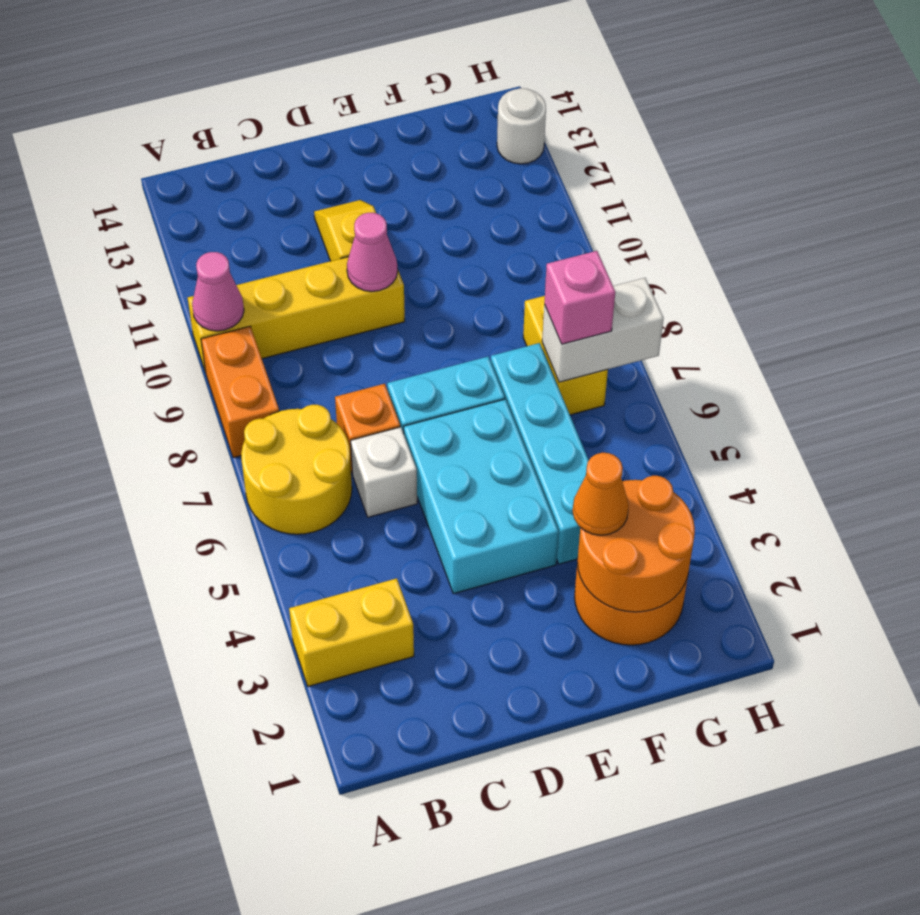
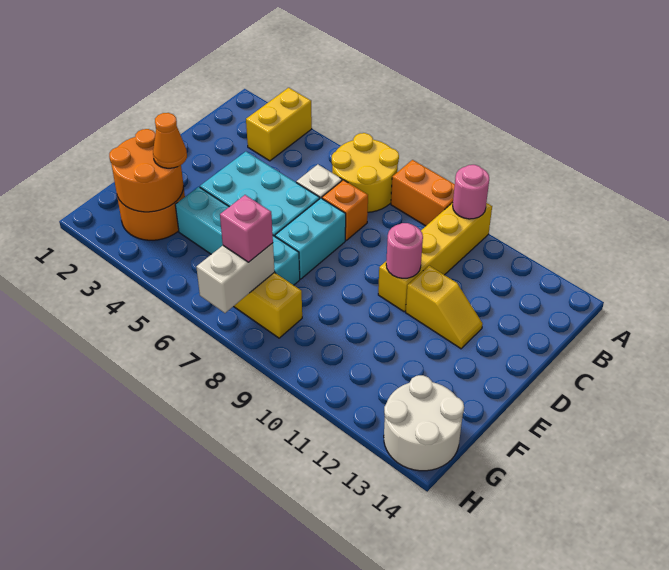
pink 1x1 cone [192,252,244,331] -> pink 1x1 round brick [453,165,489,219]
pink 1x1 cone [347,213,398,291] -> pink 1x1 round brick [386,223,423,278]
white 1x1 round brick [497,88,546,164] -> white 2x2 round brick [384,375,464,471]

